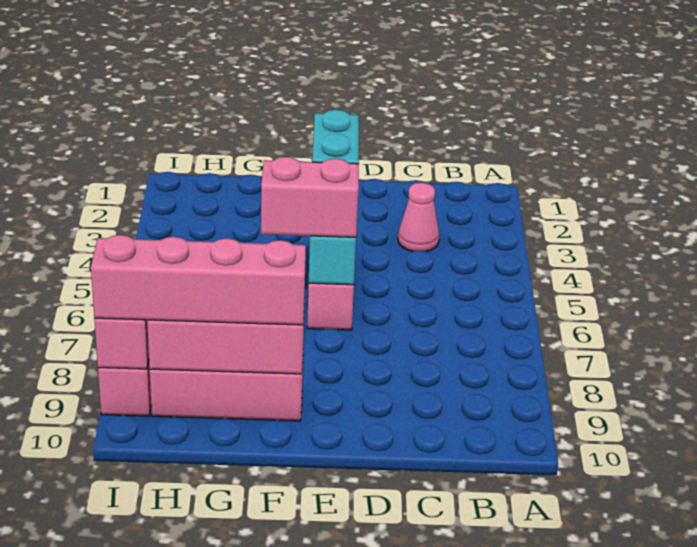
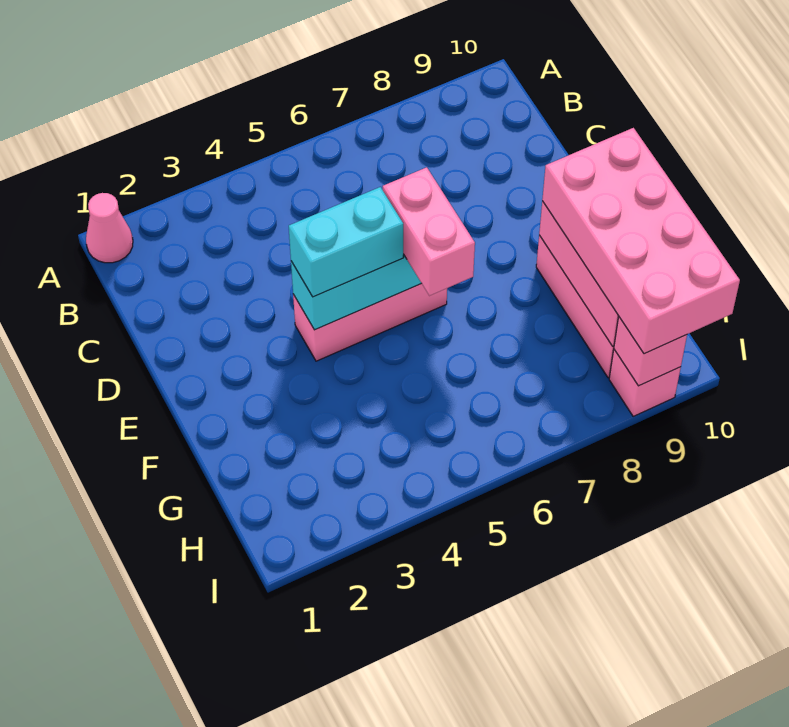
pink 1x1 cone [398,182,439,252] -> pink 1x1 cone moved to [86,193,133,263]
pink 1x4 brick [91,235,306,325] -> pink 2x4 brick [542,128,740,354]

